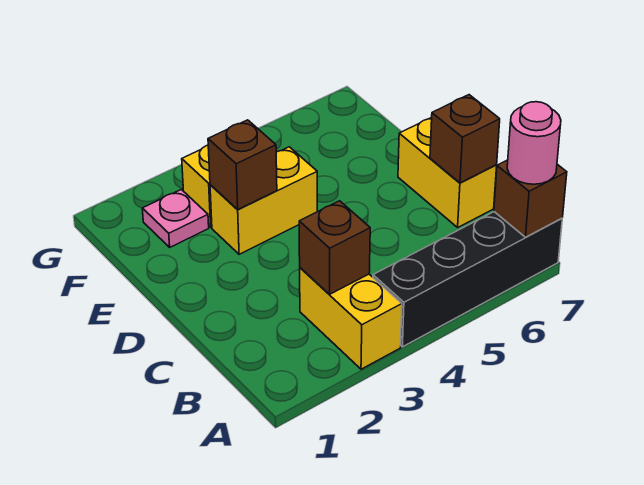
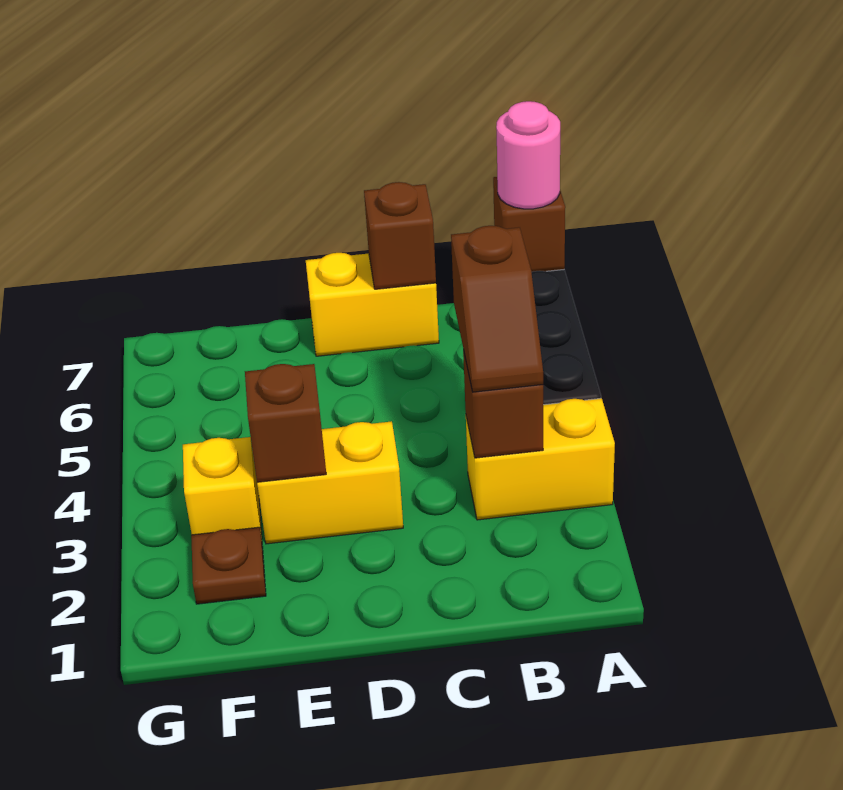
none -> brown 1x2 slope [451,226,543,392]
yellow 1x2 brick [210,147,317,254] -> yellow 1x2 brick turned to [257,421,403,544]
pink 1x1 plate [142,189,209,247] -> brown 1x1 plate [191,527,266,604]

